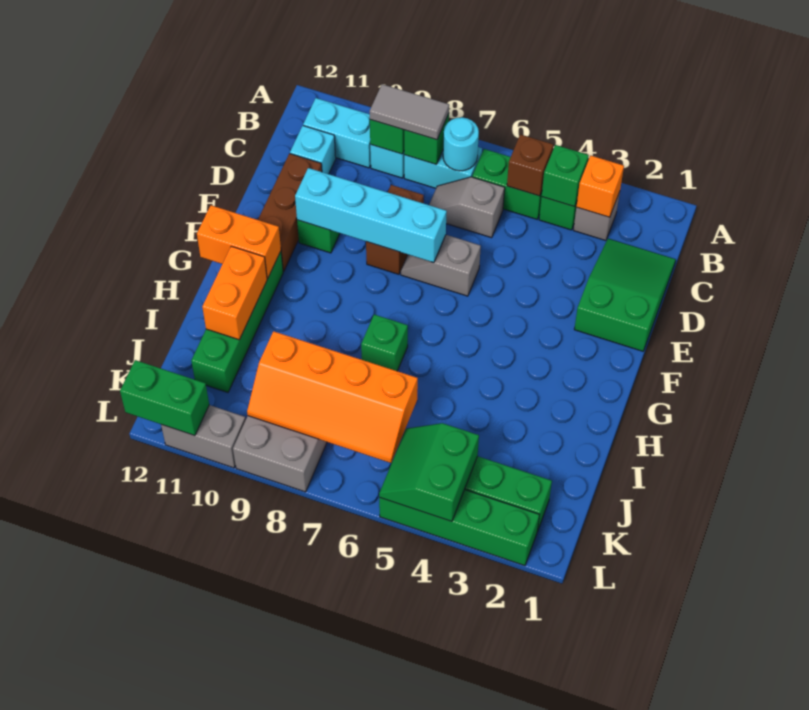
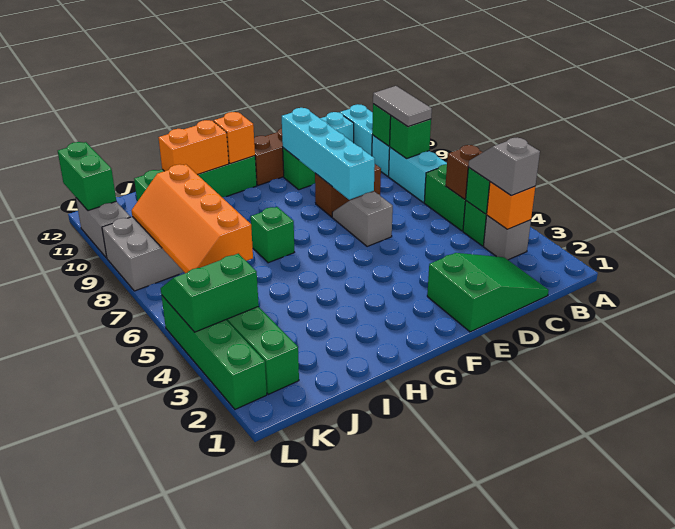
cyan 1x1 round brick [443,117,479,171] -> none
grey 1x2 slope [429,177,505,238] -> grey 1x2 slope moved to [468,138,540,196]
orange 1x2 brick [197,205,281,278] -> orange 1x1 brick [214,112,255,164]

